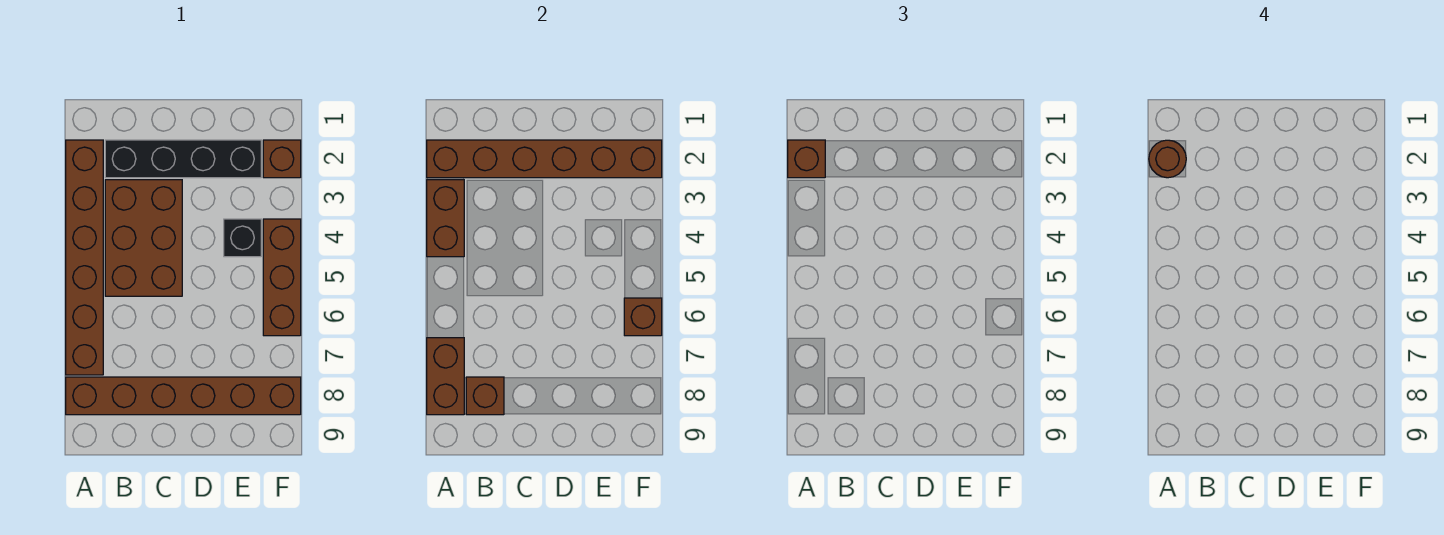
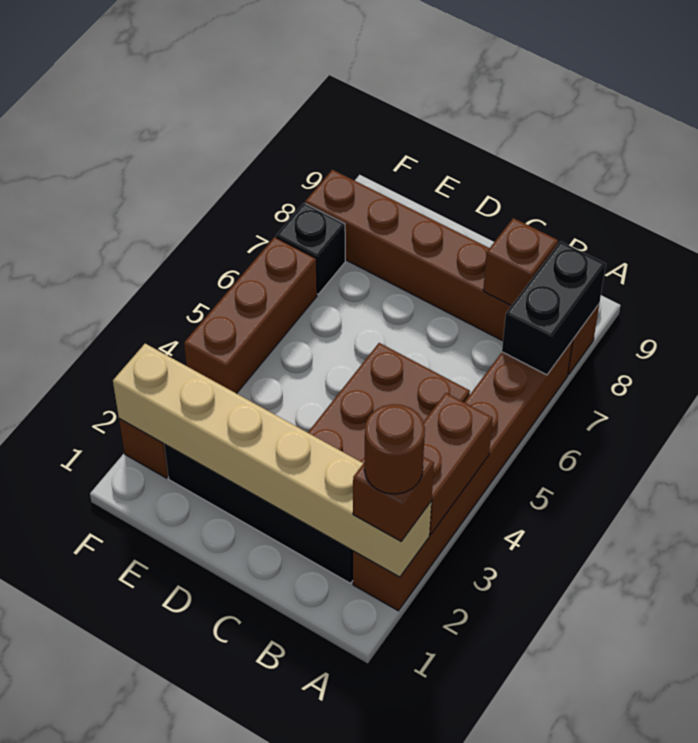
brown 1x6 brick [427,140,662,178] -> tan 1x6 brick [113,344,432,577]
brown 1x2 brick [427,338,464,415] -> black 1x2 brick [502,241,606,375]
black 1x1 brick [224,219,261,257] -> black 1x1 brick moved to [276,203,345,294]
brown 1x1 brick [624,298,662,336] -> none

